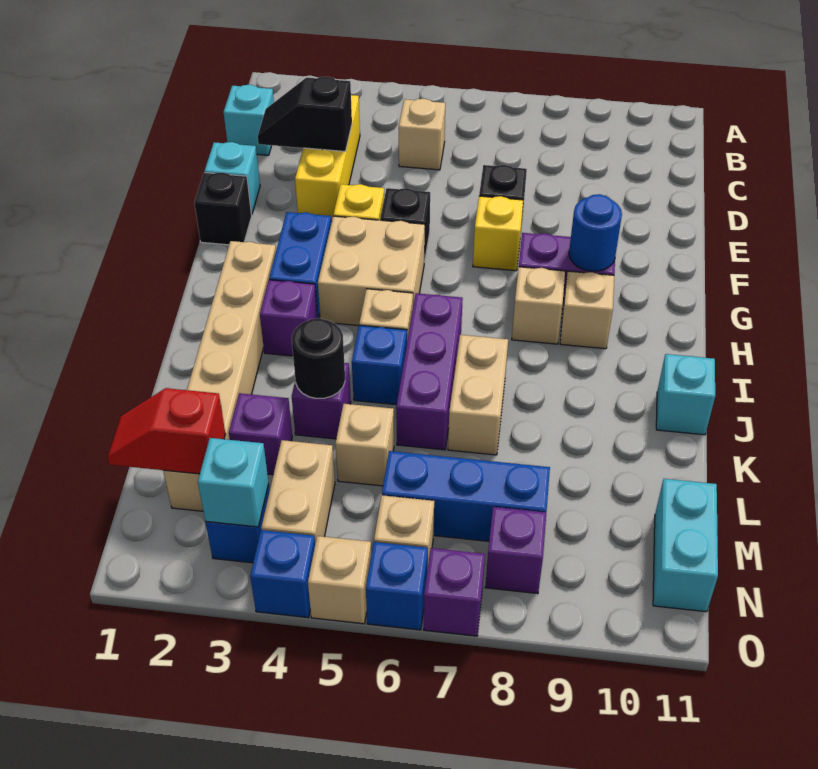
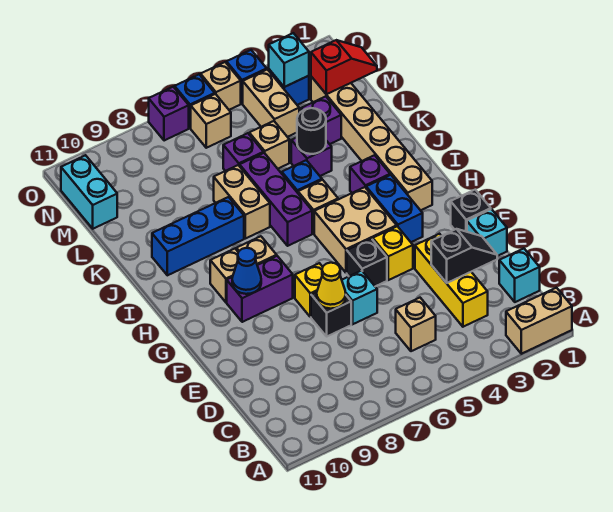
none -> tan 1x2 brick [506,288,572,354]
none -> yellow 1x1 cone [317,263,346,309]
blue 1x1 round brick [569,194,622,271] -> blue 1x1 cone [232,248,261,294]
cyan 1x1 brick [656,354,715,435] -> cyan 1x1 brick moved to [342,271,377,324]
blue 1x3 brick [382,451,550,541] -> blue 1x3 brick moved to [152,197,244,275]
purple 1x1 brick [485,507,546,594] -> purple 1x1 brick moved to [223,133,264,171]

